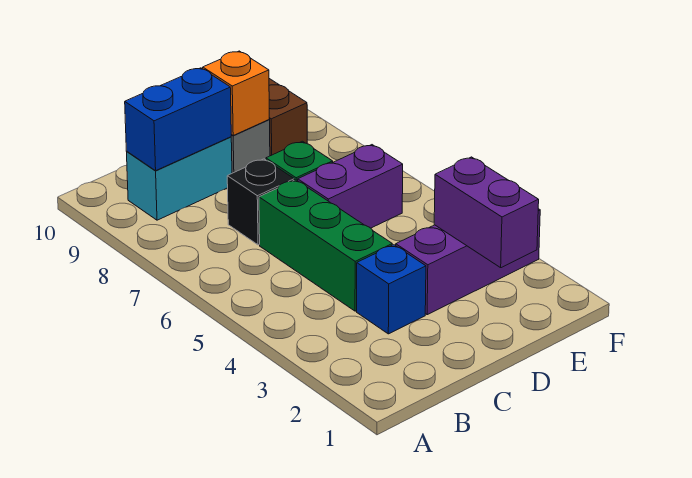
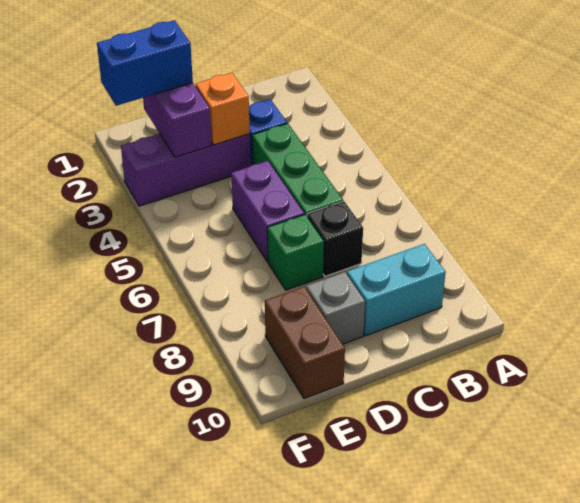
blue 1x2 brick [125,68,231,171] -> blue 1x2 brick moved to [97,20,193,106]
purple 1x2 brick [298,145,403,228] -> purple 1x2 brick turned to [231,161,304,262]
orange 1x1 brick [203,51,269,135] -> orange 1x1 brick moved to [196,73,250,145]

